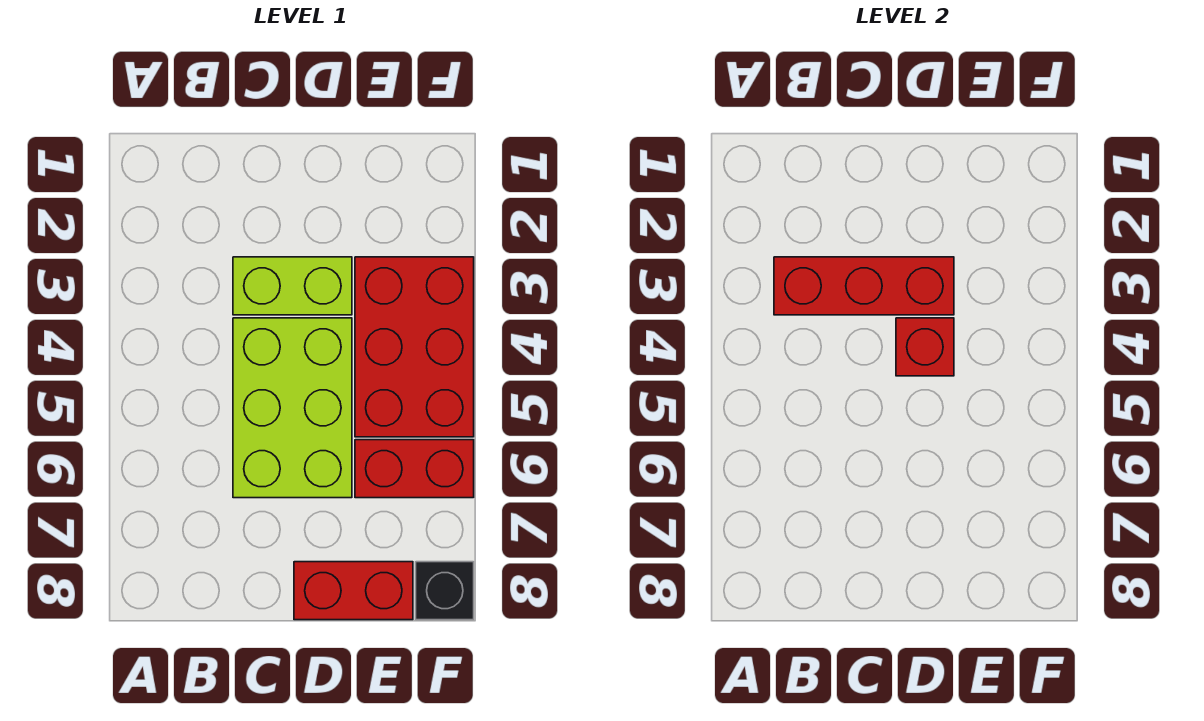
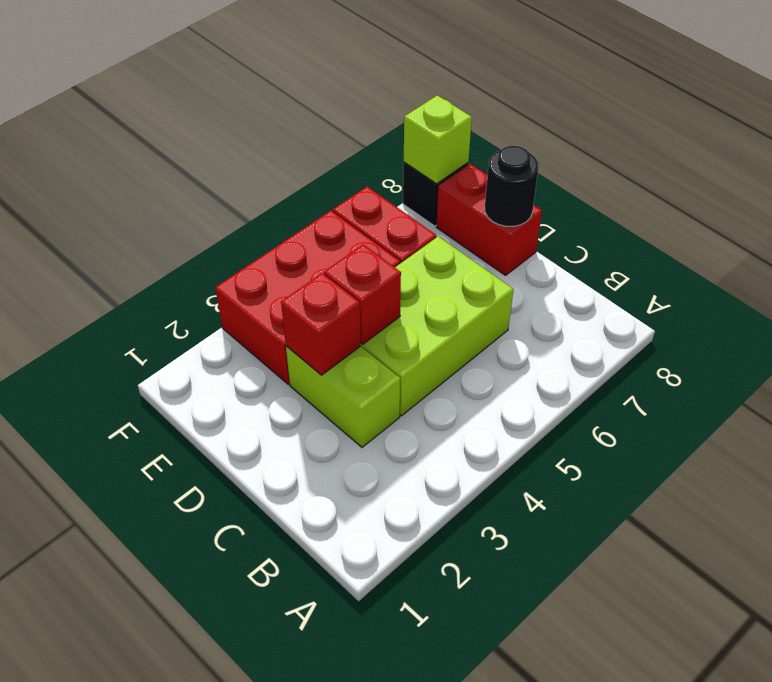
red 1x3 brick [774,257,954,315] -> red 1x1 brick [281,273,361,375]
none -> black 1x1 round brick [485,146,539,226]
none -> lime 1x1 brick [404,95,472,184]

